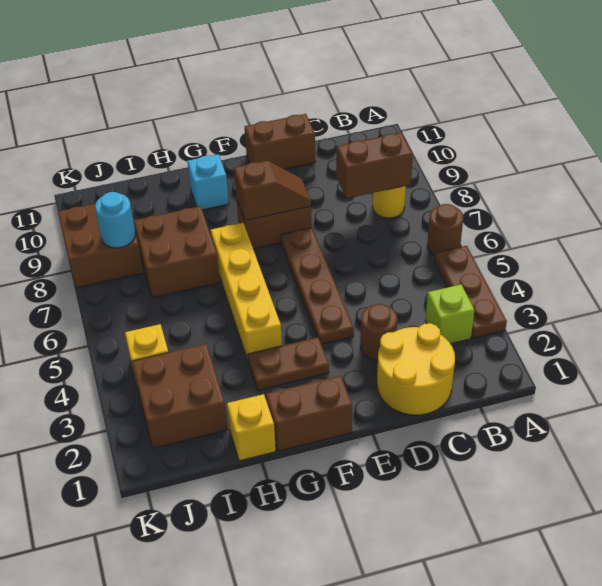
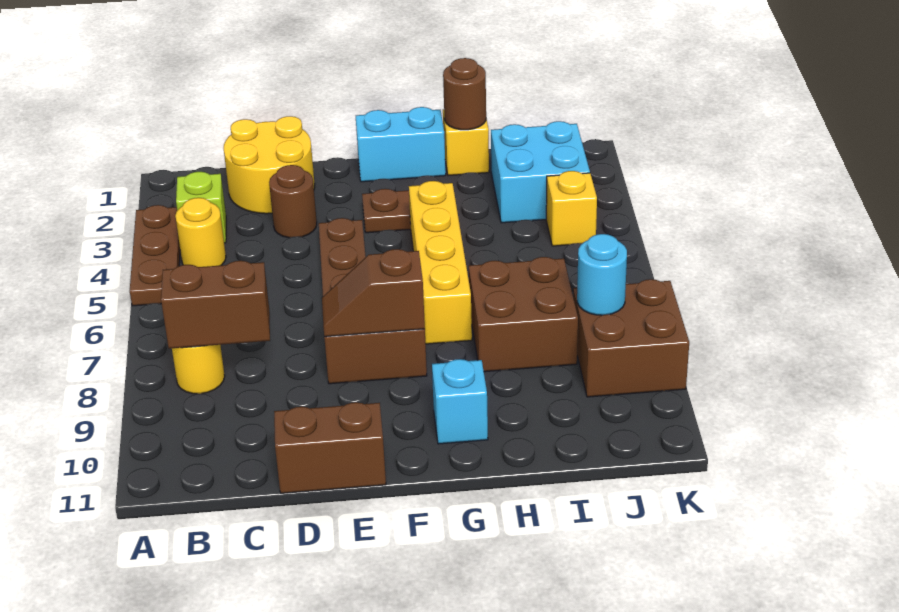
brown 1x1 round brick [427,204,463,255] -> brown 1x1 round brick moved to [443,58,486,130]
none -> yellow 1x1 round brick [175,198,226,267]
brown 1x2 brick [266,376,352,451] -> cyan 1x2 brick [356,107,446,182]
brown 2x2 brick [132,344,228,448] -> cyan 2x2 brick [491,121,590,223]

